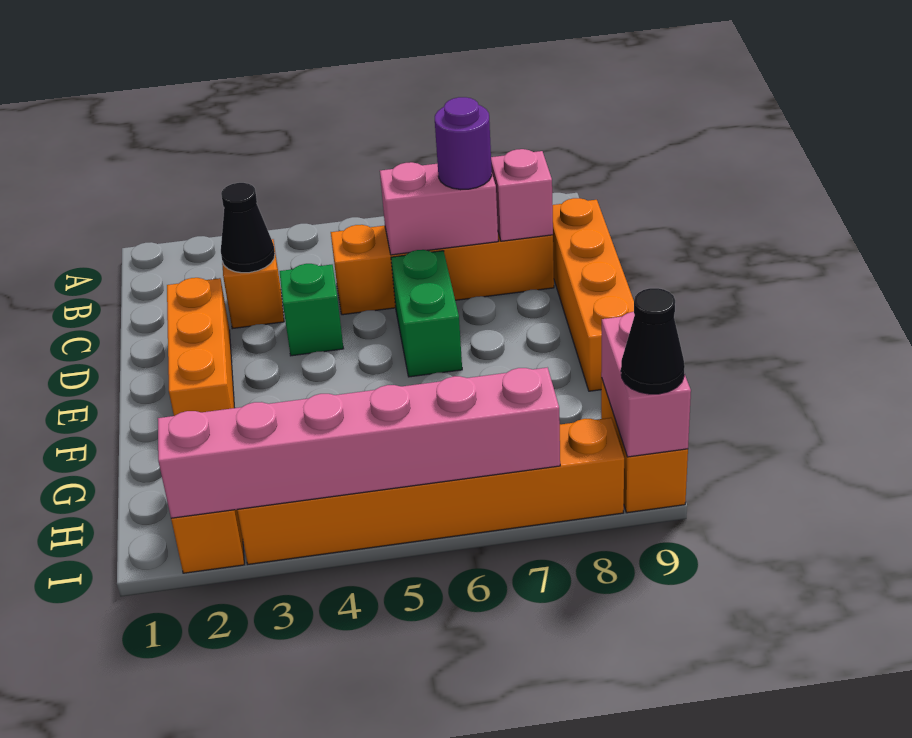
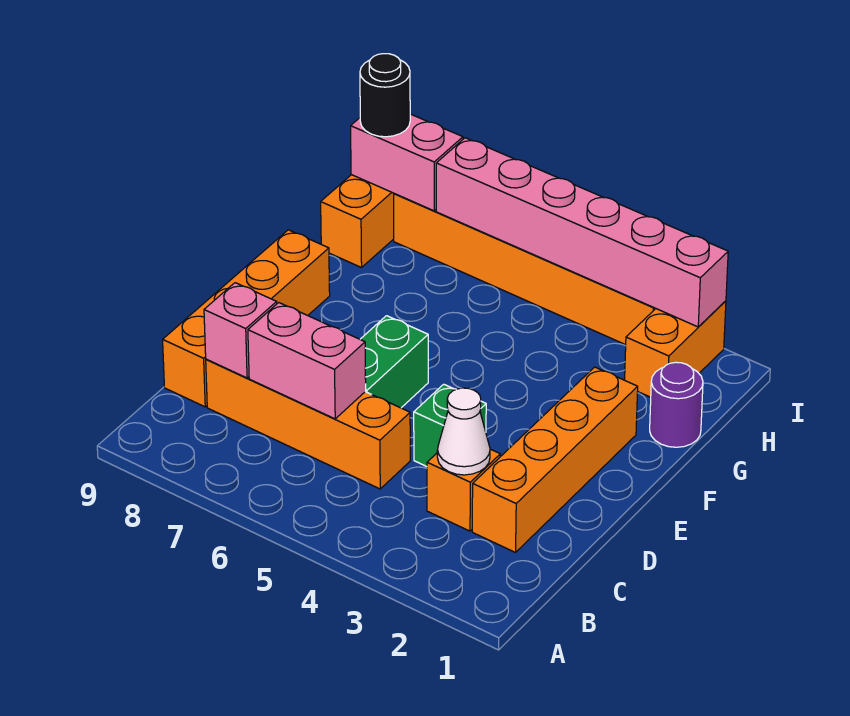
black 1x1 cone [221,183,275,273] -> white 1x1 cone [437,388,490,475]
purple 1x1 round brick [435,97,492,190] -> purple 1x1 round brick moved to [650,362,703,447]
orange 1x3 brick [167,278,234,416] -> orange 1x4 brick [472,367,638,553]
pink 1x2 brick [601,312,691,457] -> pink 1x2 brick turned to [351,114,463,211]
black 1x1 cone [621,288,685,394] -> black 1x1 round brick [360,54,410,137]

